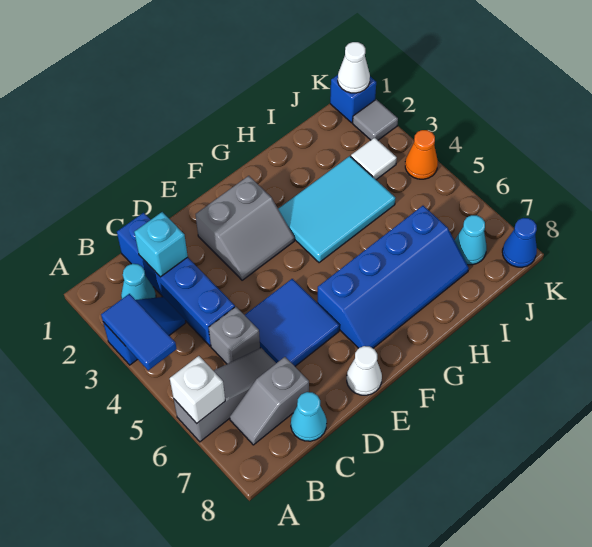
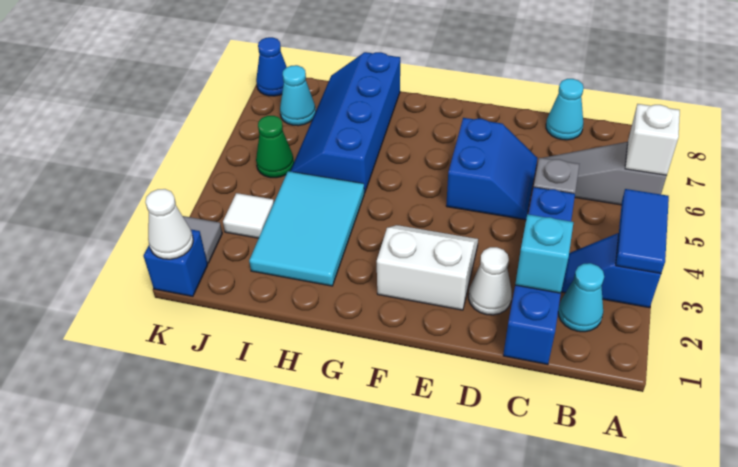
grey 1x2 slope [230,357,309,445] -> none
blue 2x2 tile [245,279,339,366] -> blue 2x2 slope [446,118,538,220]
grey 2x2 slope [196,176,294,280] -> white 2x2 slope [377,225,478,310]
white 1x1 cone [347,346,382,395] -> white 1x1 cone moved to [469,247,512,315]
blue 2x4 slope [317,206,469,348] -> blue 2x4 slope turned to [290,52,400,193]
cyan 2x3 tile [278,156,395,263] -> cyan 2x3 tile turned to [249,171,364,286]
none -> green 1x1 cone [256,116,294,178]
orange 1x1 cone [405,130,438,179] -> none

